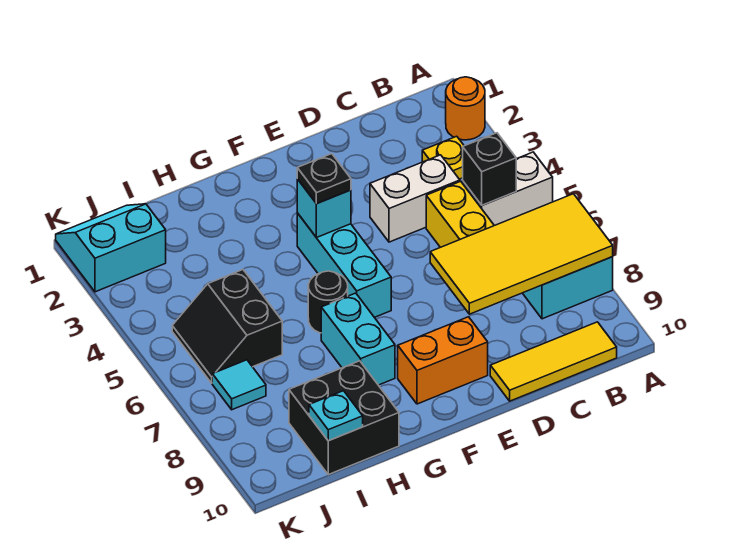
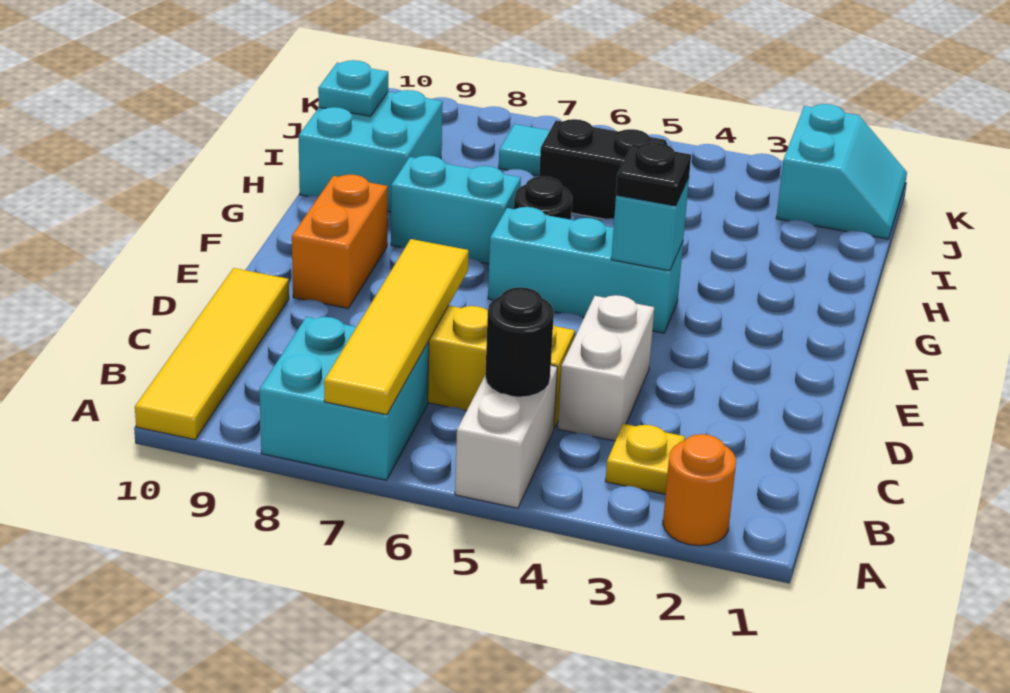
yellow 2x4 tile [430,194,613,314] -> yellow 1x4 tile [324,239,469,415]
black 1x1 brick [463,133,516,205] -> black 1x1 round brick [485,287,554,397]
yellow 1x3 tile [490,322,617,401] -> yellow 1x4 tile [135,268,289,440]
black 2x2 brick [289,361,399,475] -> cyan 2x2 brick [299,90,443,212]

